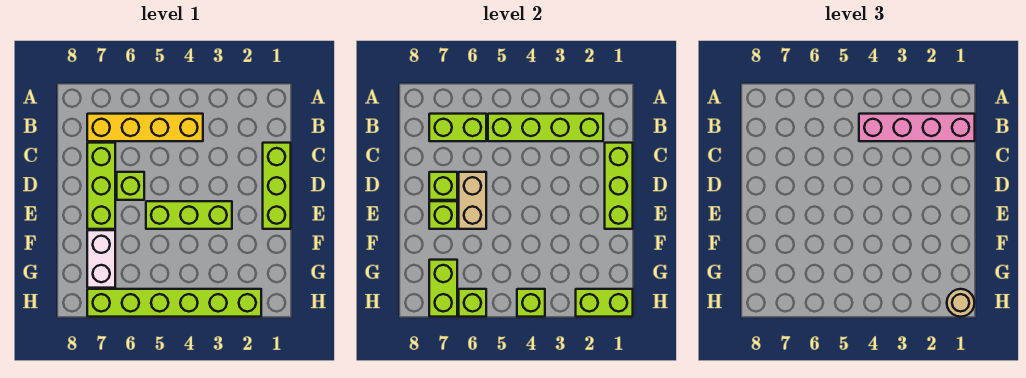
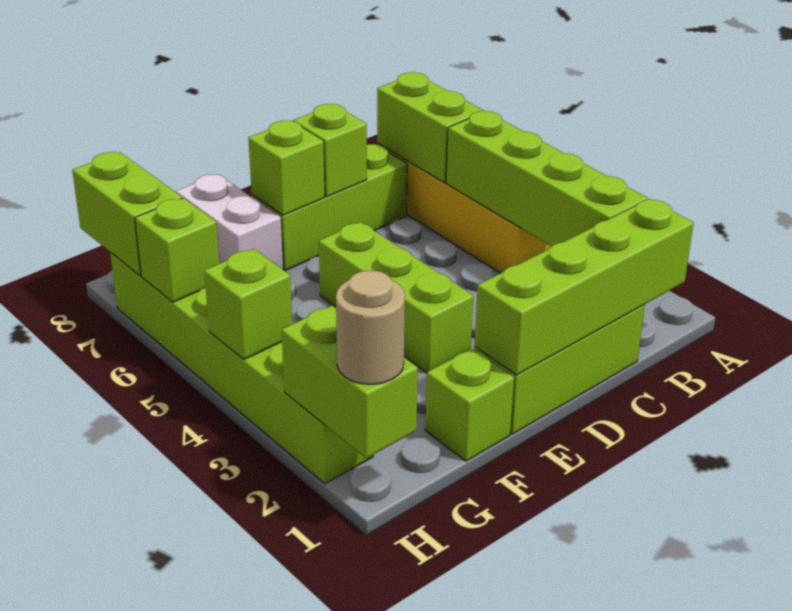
pink 1x4 brick [859,114,975,141] -> none
lime 1x3 brick [605,143,633,229] -> lime 1x4 brick [474,199,694,375]
lime 1x1 brick [117,172,144,200] -> lime 1x1 brick moved to [425,348,514,461]
tan 1x2 brick [459,172,486,229] -> none
white 1x2 brick [87,230,115,288] -> white 1x2 brick turned to [176,174,283,269]
lime 1x2 brick [429,260,457,317] -> lime 1x2 brick turned to [72,152,182,276]

